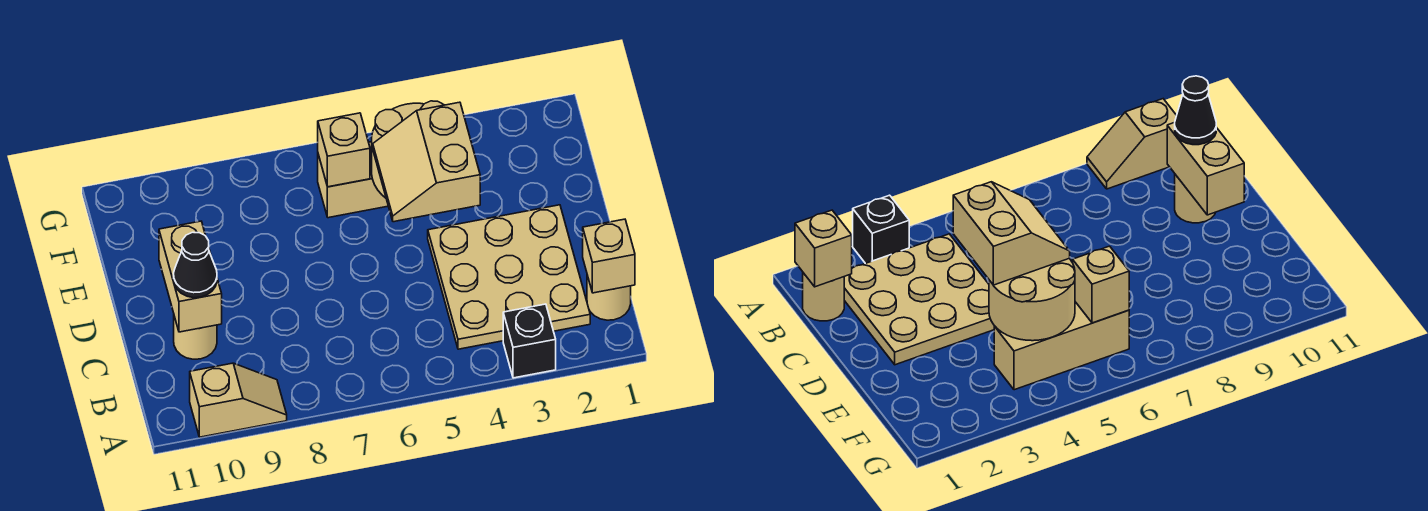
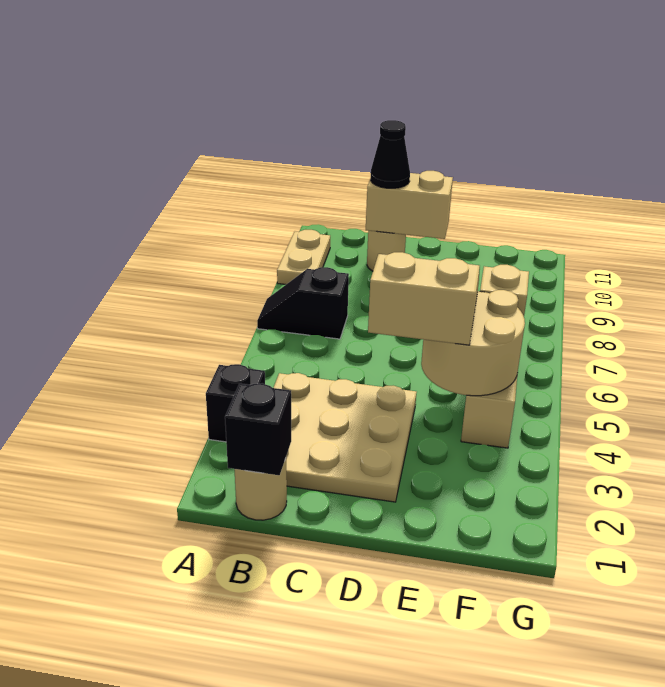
none -> black 1x2 slope [257,267,349,339]
tan 1x2 slope [190,363,287,437] -> tan 1x2 plate [277,230,330,284]
tan 1x1 brick [583,219,635,293] -> black 1x1 brick [225,383,291,475]

